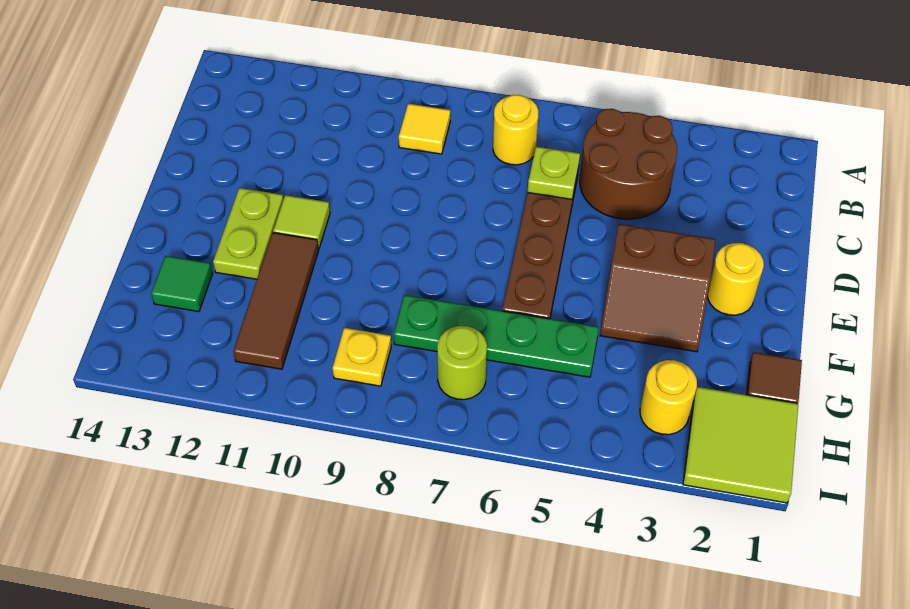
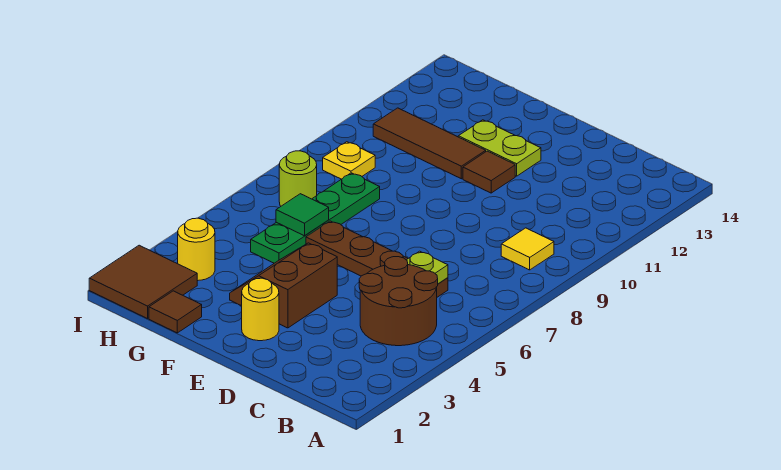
yellow 1x1 round brick [493,95,539,165] -> none
lime 1x1 tile [273,195,330,249] -> brown 1x1 tile [463,151,515,193]
green 1x1 tile [151,256,212,312] -> green 1x1 tile moved to [276,194,329,236]
lime 2x2 tile [683,387,798,503] -> brown 2x2 tile [89,245,197,319]

